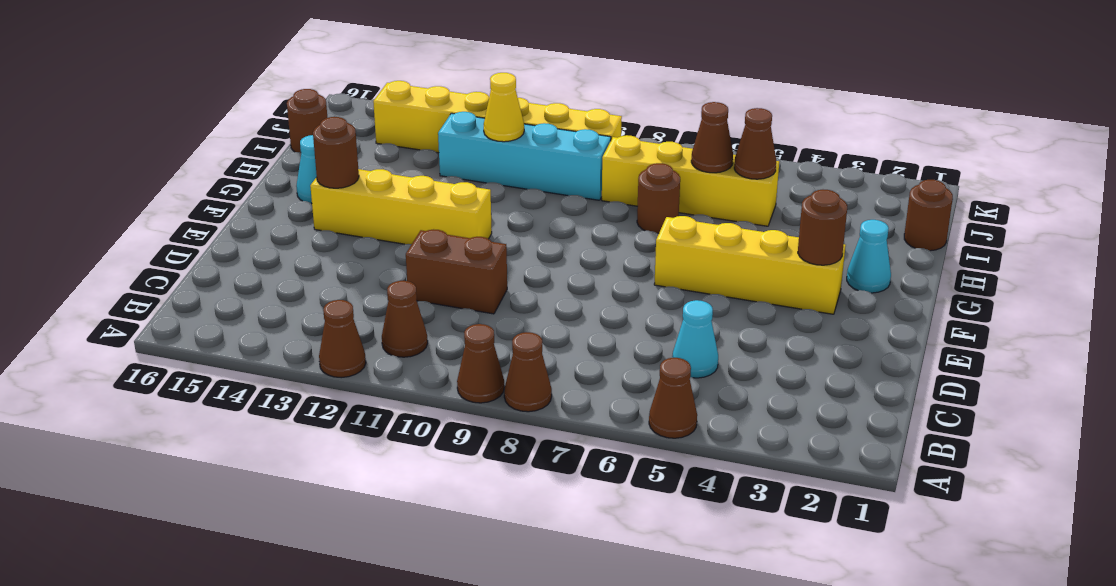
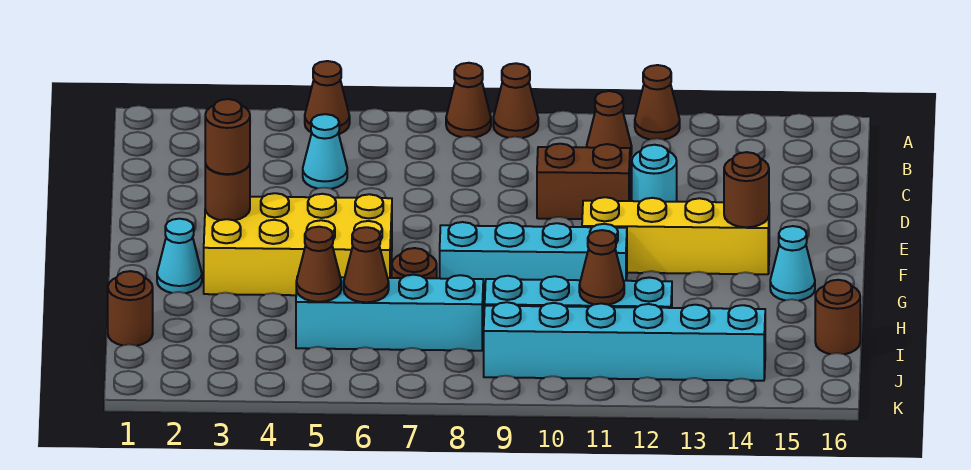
none -> cyan 1x1 round brick [632,145,677,202]
yellow 1x4 brick [654,216,846,314] -> yellow 2x4 brick [204,193,392,295]
none -> brown 1x1 round brick [205,99,250,174]
none -> cyan 1x4 brick [440,222,627,298]
yellow 1x4 brick [602,135,779,226] -> cyan 1x4 brick [296,275,483,351]
yellow 1x1 cone [484,73,524,142] -> brown 1x1 cone [579,230,624,305]
yellow 1x6 brick [373,81,622,153] -> cyan 1x6 brick [484,302,765,381]

